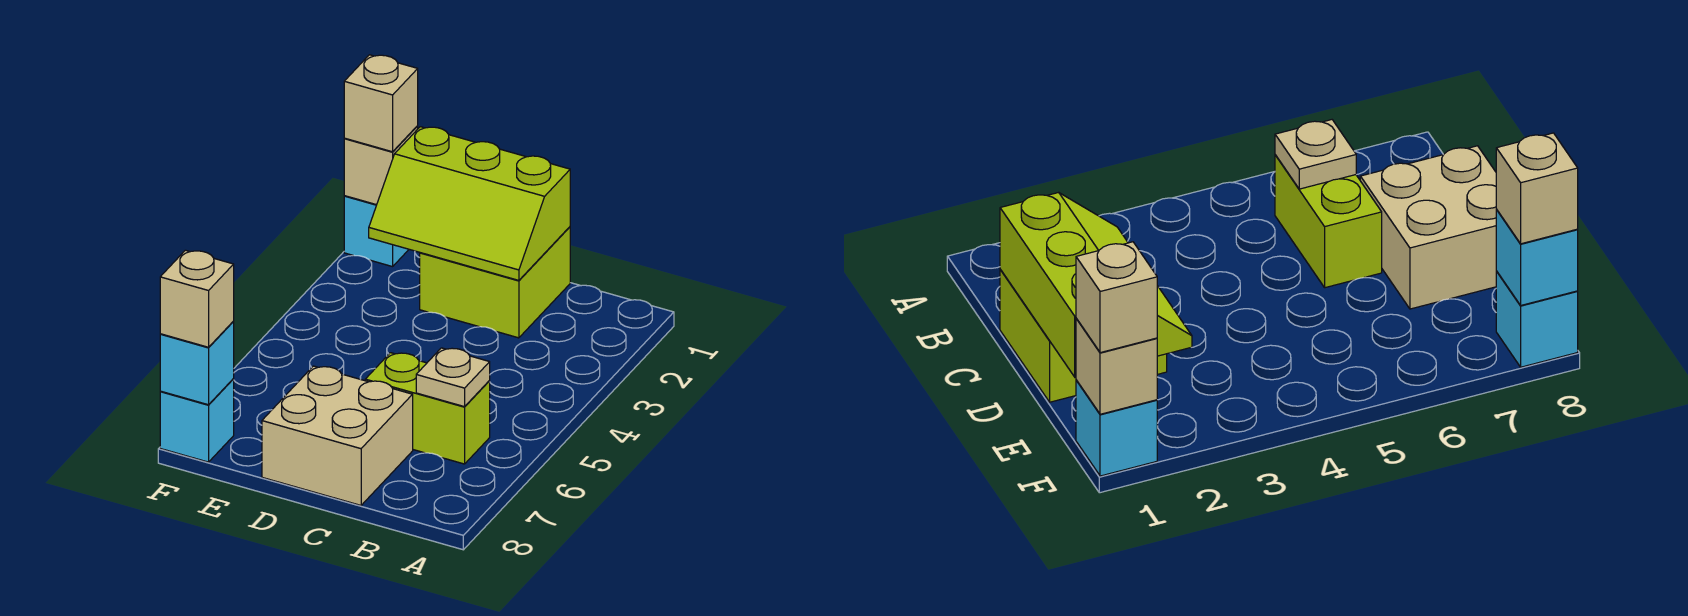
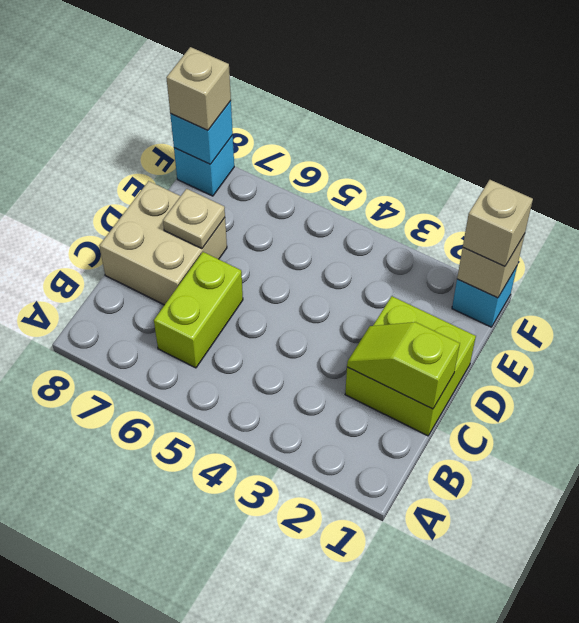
tan 1x1 plate [416,348,490,407] -> tan 1x1 plate moved to [163,189,225,249]
lime 2x3 slope [369,127,570,280] -> lime 1x2 slope [347,322,460,409]

